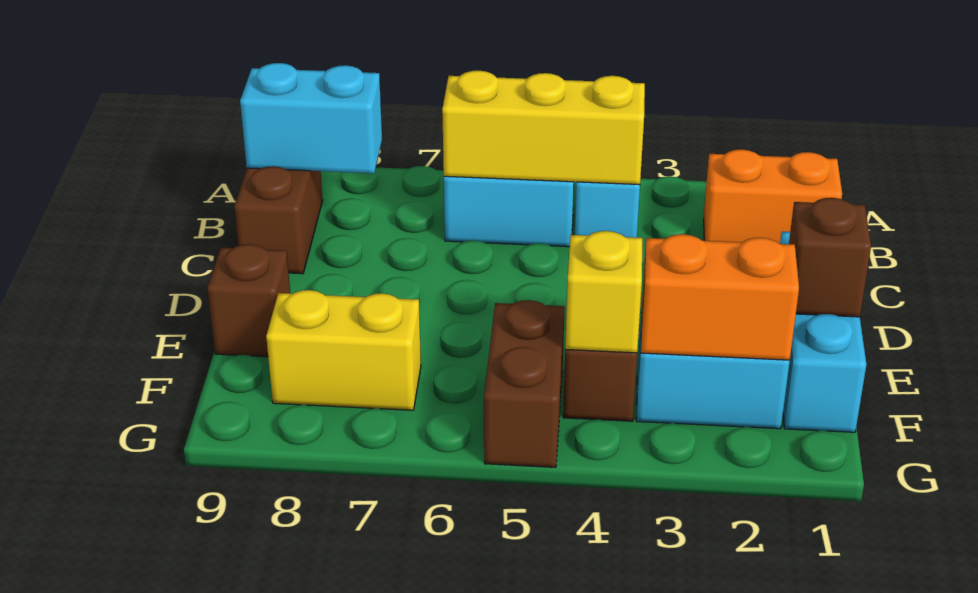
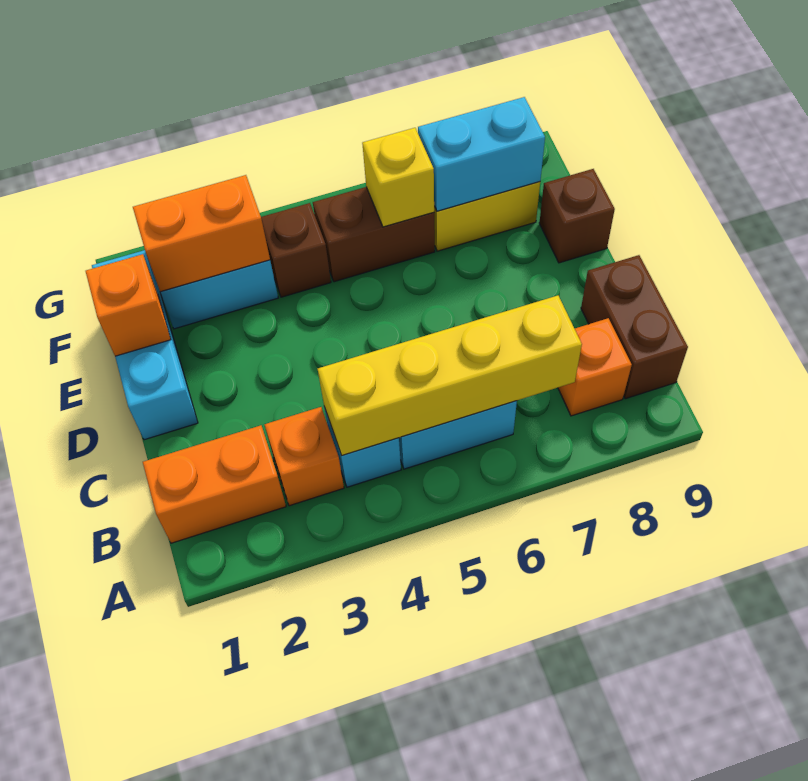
none -> orange 1x1 brick [265,407,344,506]
yellow 1x3 brick [442,71,645,185] -> yellow 1x4 brick [318,296,582,455]
none -> orange 1x1 brick [558,318,632,416]
cyan 1x2 brick [240,63,382,173] -> cyan 1x2 brick moved to [418,97,545,211]
brown 1x1 brick [789,198,871,317] -> orange 1x1 brick [86,254,171,356]
yellow 1x1 brick [565,231,642,353] -> yellow 1x1 brick moved to [362,128,435,227]
brown 1x2 brick [484,300,565,467] -> brown 1x2 brick turned to [313,187,435,282]

